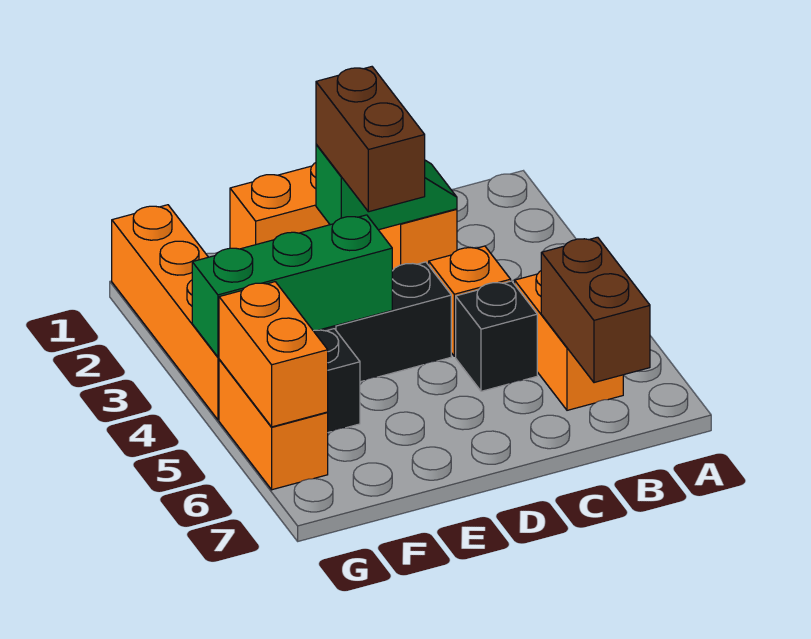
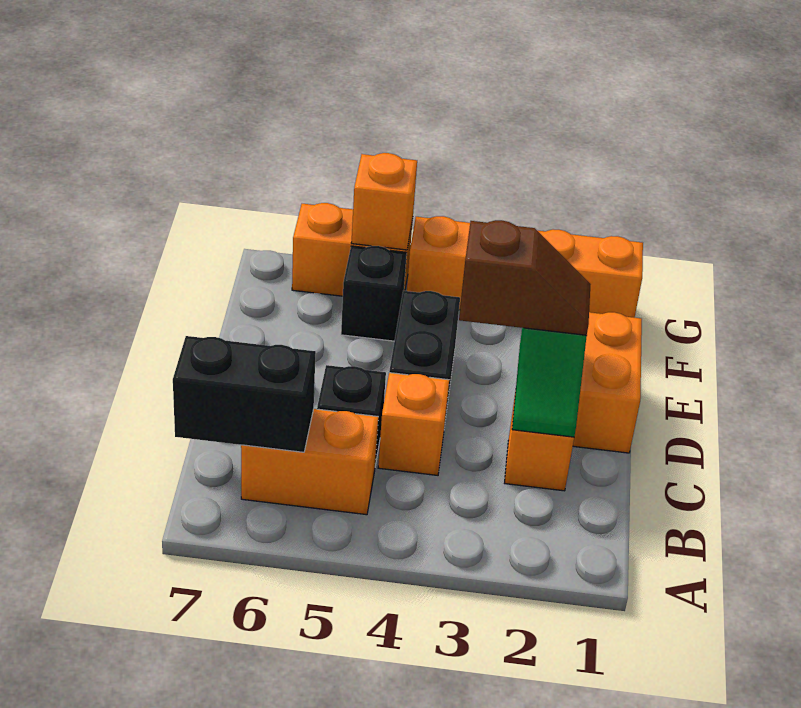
brown 1x2 brick [541,237,650,383] -> black 1x2 brick [173,336,316,452]
brown 1x2 brick [316,67,425,212] -> brown 1x2 slope [459,220,591,335]
green 1x3 brick [192,215,392,357] -> none
orange 1x2 brick [219,282,328,427] -> orange 1x1 brick [351,153,417,250]

